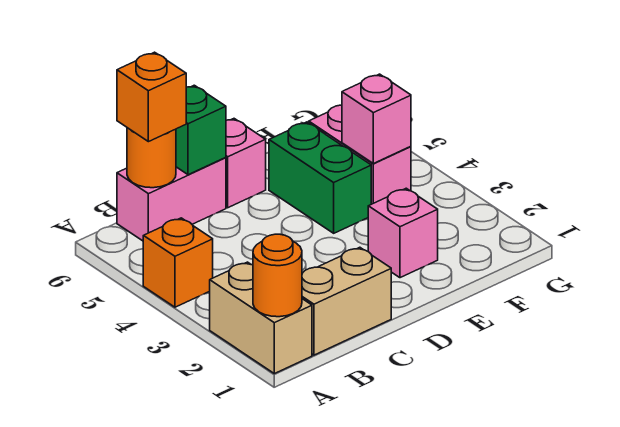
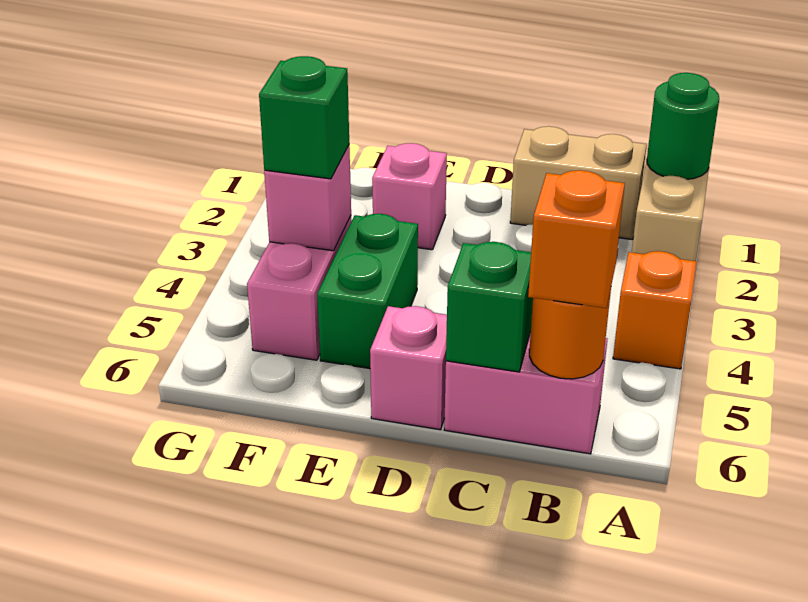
orange 1x1 round brick [253,234,302,317] -> green 1x1 round brick [647,73,719,179]
none -> green 1x1 brick [259,56,349,179]

